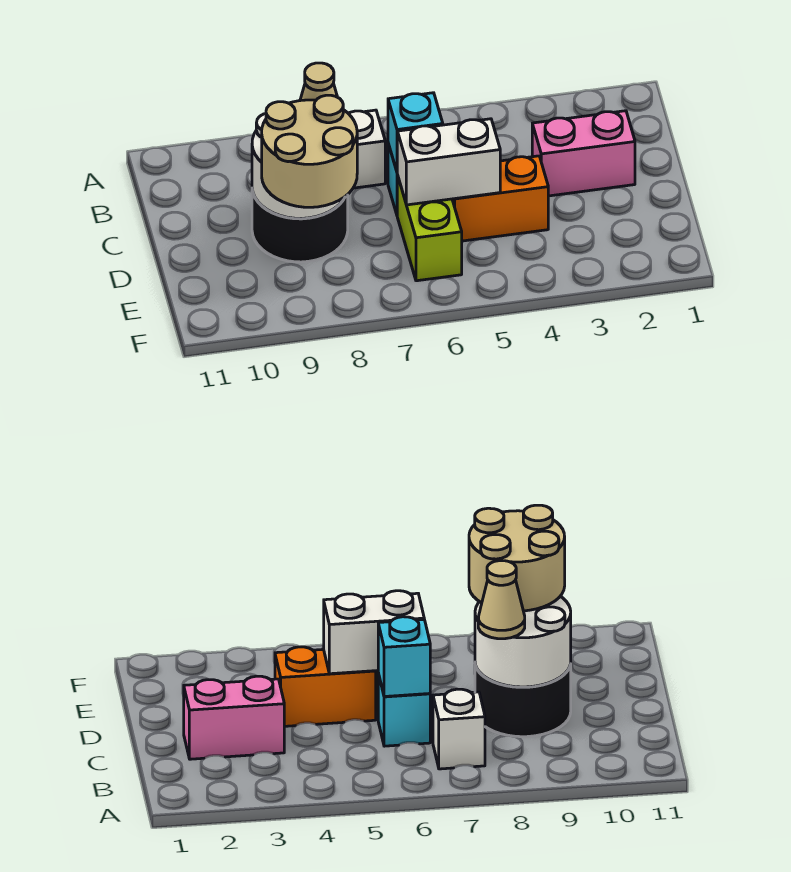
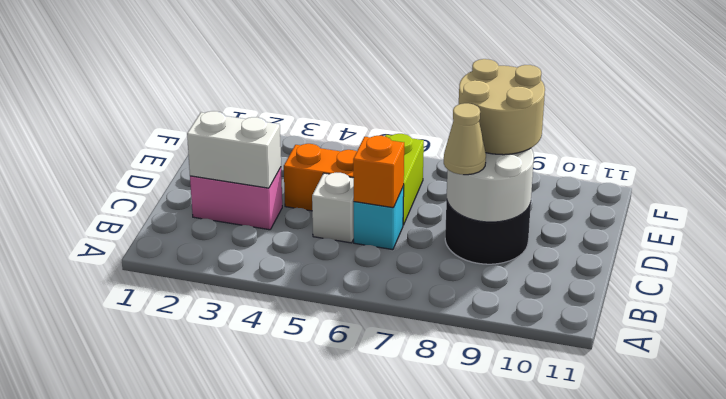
white 1x1 brick [348,110,385,188] -> white 1x1 brick moved to [312,173,354,243]
cyan 1x1 brick [388,93,443,171] -> orange 1x1 brick [353,136,404,208]
white 1x2 brick [397,119,500,205] -> white 1x2 brick moved to [187,111,281,188]

